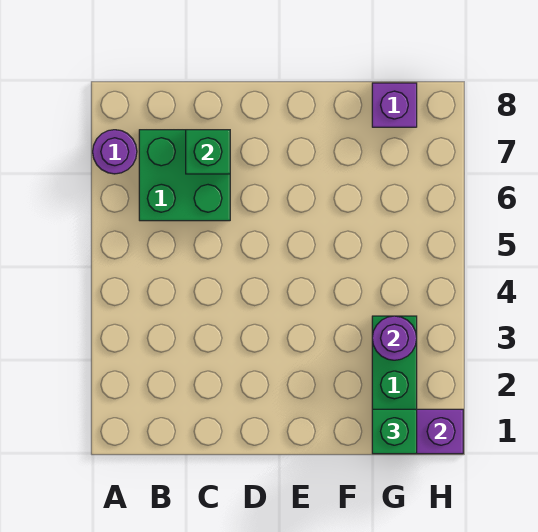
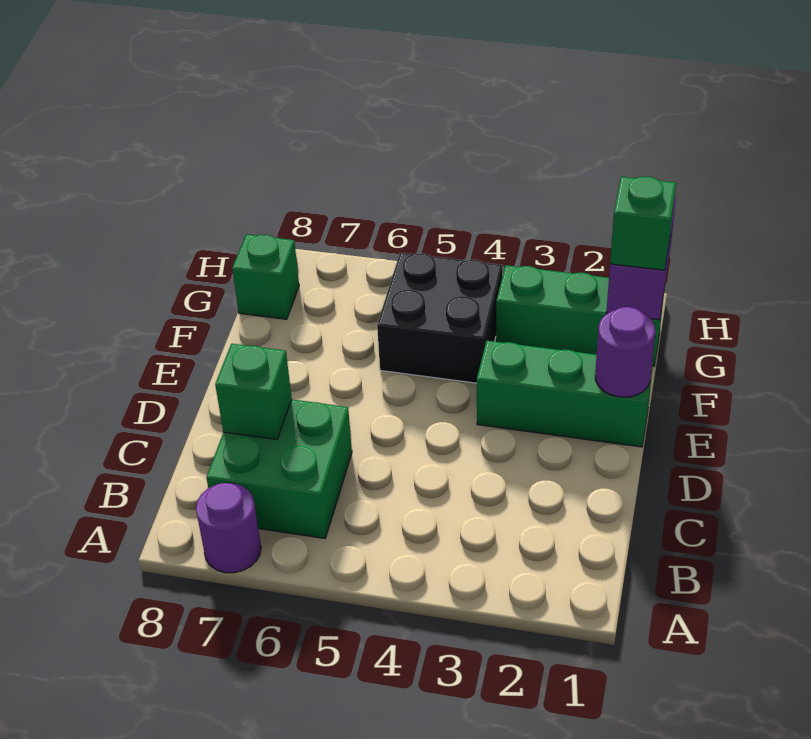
none -> green 1x3 brick [477,341,653,447]
none -> black 2x2 brick [377,253,503,383]
purple 1x1 round brick [372,316,417,360] -> purple 1x1 round brick moved to [595,307,655,397]
purple 1x1 brick [372,83,417,127] -> green 1x1 brick [232,234,299,319]

